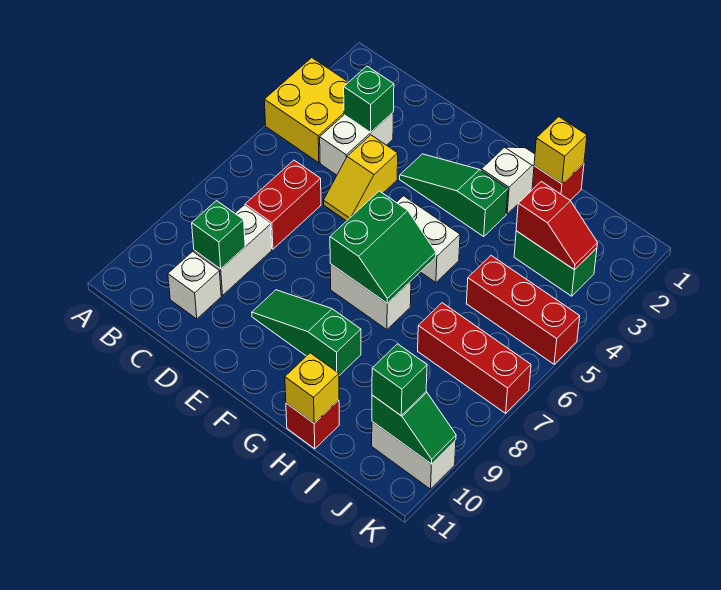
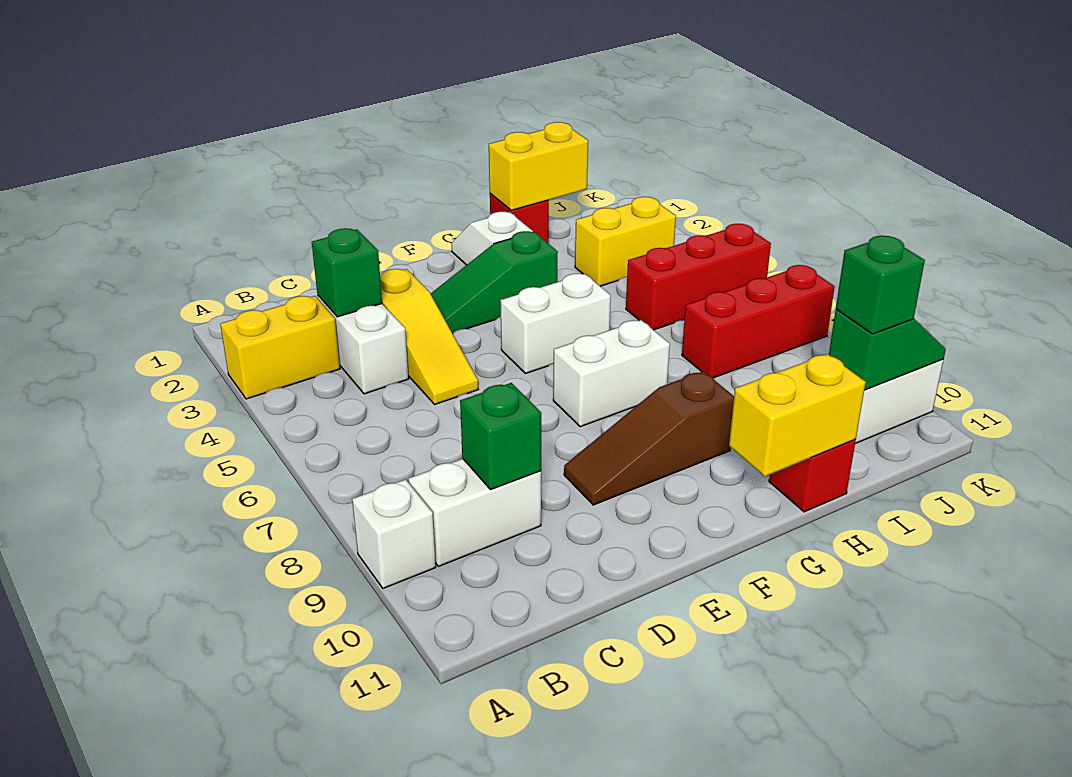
yellow 2x2 brick [264,58,348,163] -> yellow 1x2 brick [220,296,340,399]
red 1x2 brick [245,160,321,249] -> none
white 1x2 brick [194,205,272,295] -> white 1x2 brick turned to [408,459,541,566]
white 1x1 brick [168,251,221,319] -> white 1x1 brick moved to [352,479,436,588]
yellow 1x2 slope [324,135,398,221] -> yellow 1x3 slope [380,269,478,405]
green 1x3 slope [252,290,361,375] -> brown 1x3 slope [564,371,734,505]
green 2x2 slope [330,191,436,303] -> none
yellow 1x1 brick [534,117,587,184] -> yellow 1x2 brick [489,122,588,210]
yellow 1x1 brick [285,353,339,423] -> yellow 1x2 brick [729,354,866,476]
green 1x2 brick [514,231,597,296] -> yellow 1x2 brick [575,197,676,286]
red 1x2 slope [516,182,598,270] -> none

